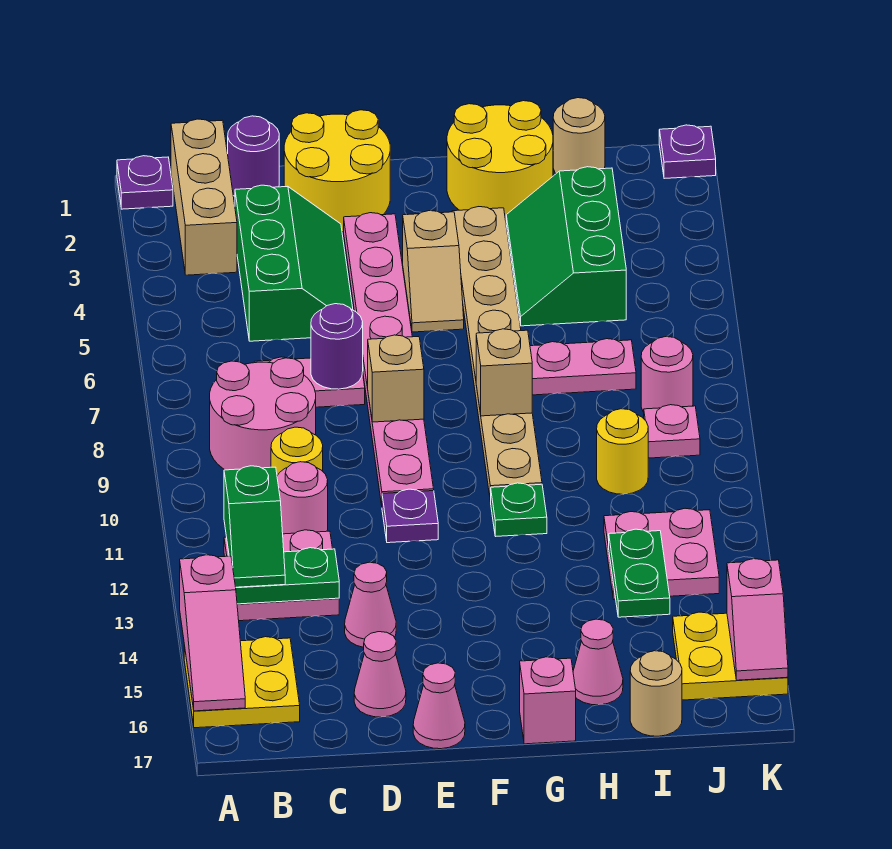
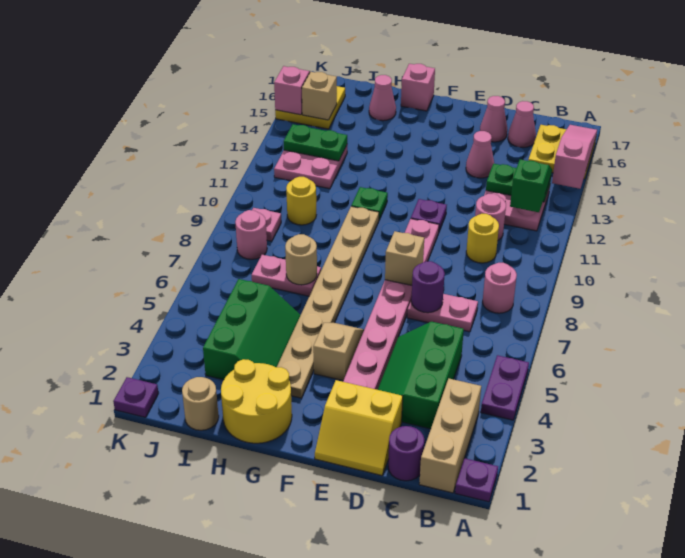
none -> purple 1x2 plate [481,355,529,420]
pink 2x2 round brick [210,358,316,470] -> pink 1x1 round brick [483,263,517,313]
yellow 2x2 round brick [284,110,390,232] -> yellow 2x2 slope [315,380,403,475]
pink 1x1 cone [413,663,465,749] -> pink 1x1 cone moved to [508,101,536,147]
tan 1x1 brick [476,329,532,416] -> tan 1x1 brick moved to [302,72,337,120]
green 1x2 plate [609,529,670,617] -> green 1x2 plate turned to [284,124,347,161]
tan 1x1 round brick [630,651,682,736] -> tan 1x1 round brick moved to [285,234,317,285]

